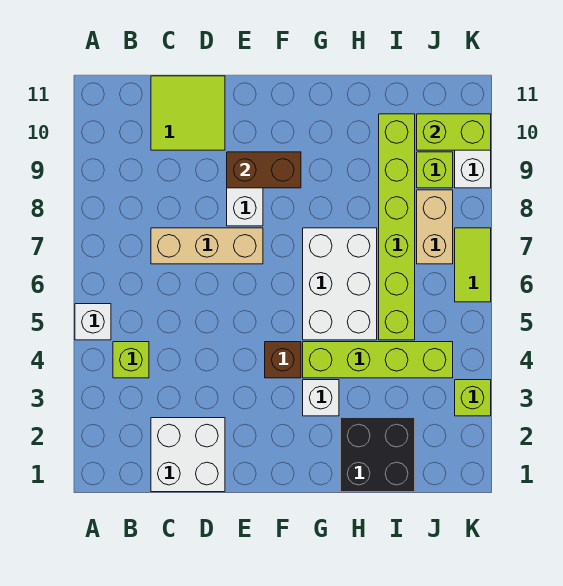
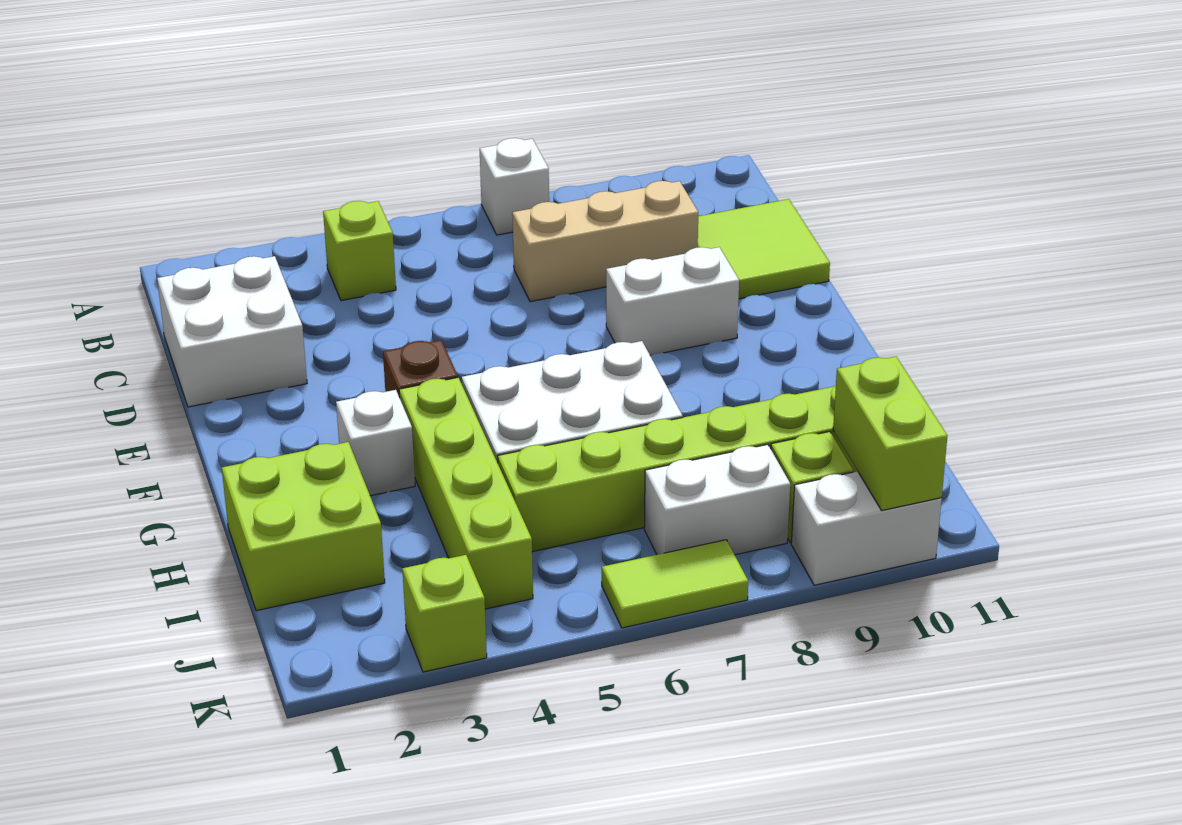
white 1x1 brick [75,304,111,340] -> white 1x1 brick moved to [480,138,549,235]
tan 1x3 brick [151,228,263,264] -> tan 1x3 brick turned to [512,181,698,302]
brown 1x2 brick [227,152,301,188] -> none
black 2x2 brick [341,418,415,492] -> lime 2x2 brick [222,442,385,611]
tan 1x2 brick [417,190,453,264] -> white 1x2 brick [644,444,790,555]

